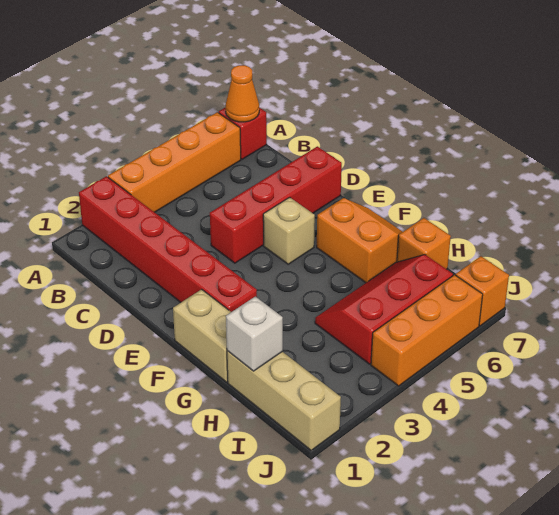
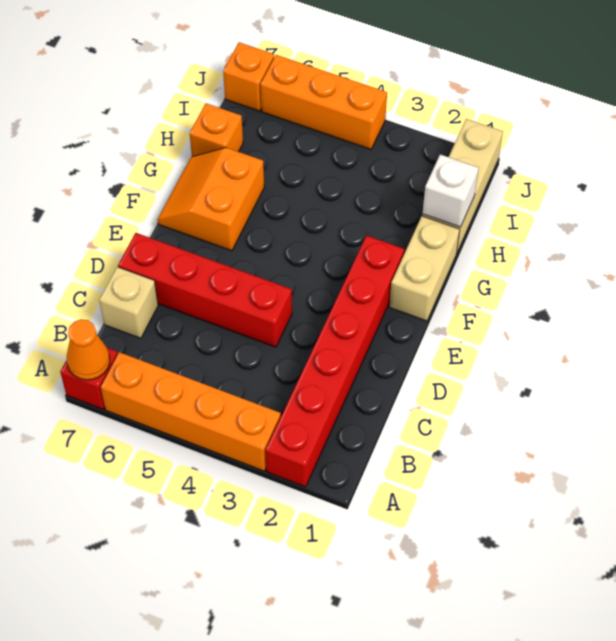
tan 1x1 brick [263,197,315,264] -> tan 1x1 brick moved to [99,267,158,338]
red 2x3 slope [315,255,453,364] -> none

